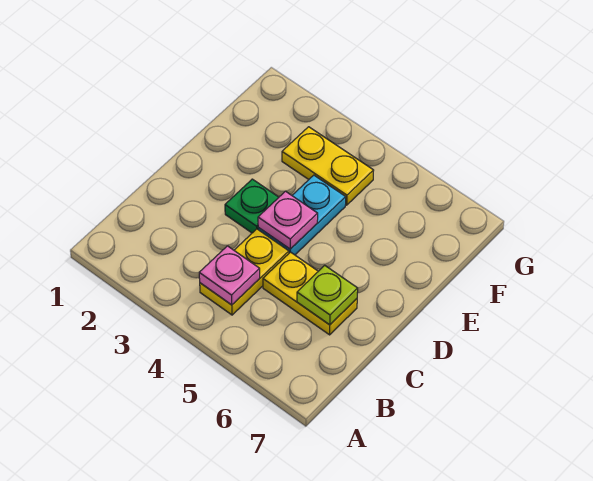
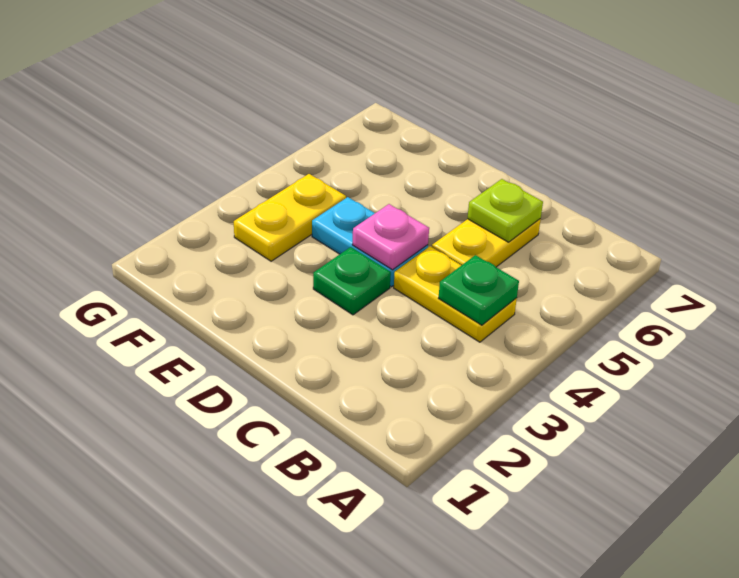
pink 1x1 plate [199,246,260,305] -> green 1x1 plate [439,255,519,325]

